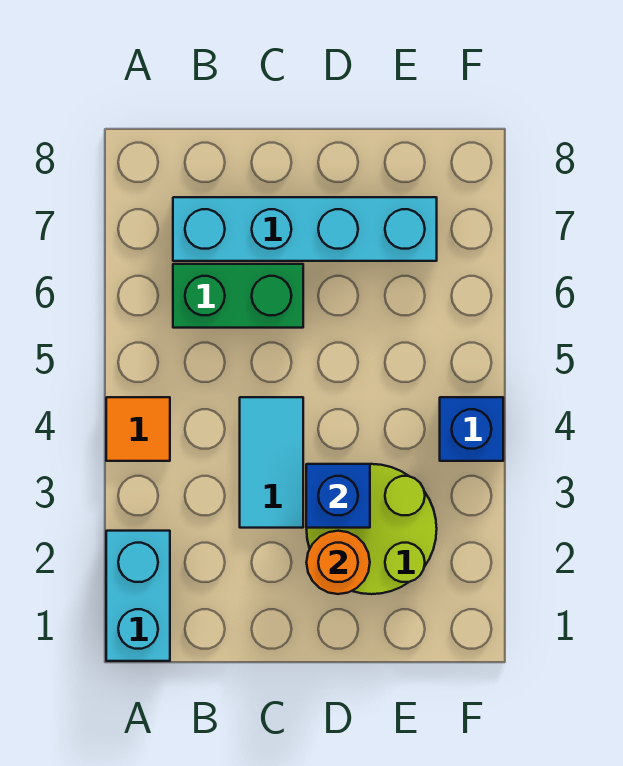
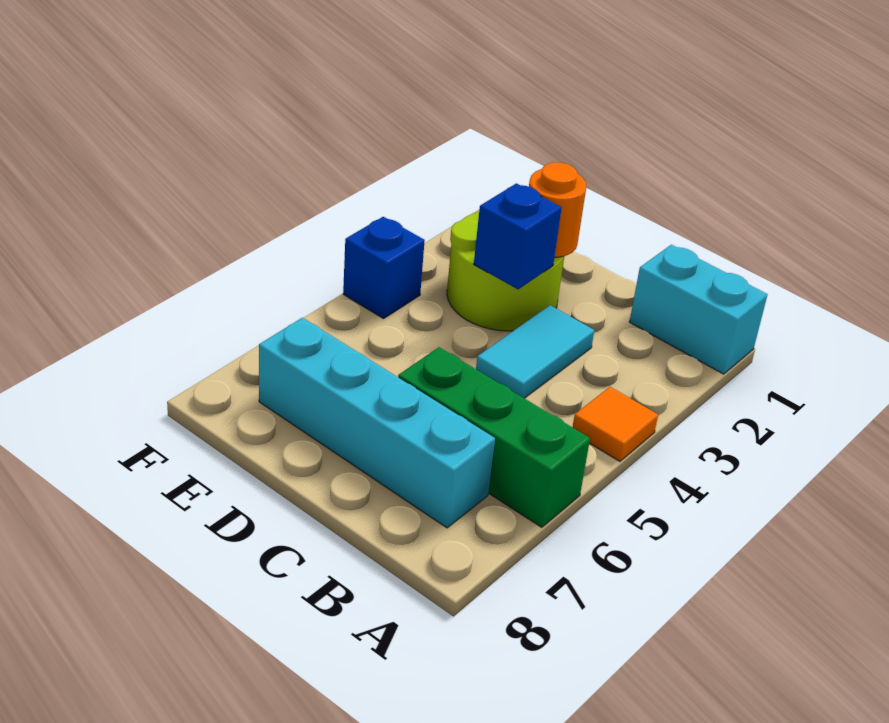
cyan 1x2 brick [106,531,170,661] -> cyan 1x2 brick turned to [630,245,768,374]
green 1x2 brick [173,264,303,328] -> green 1x3 brick [398,347,590,527]

